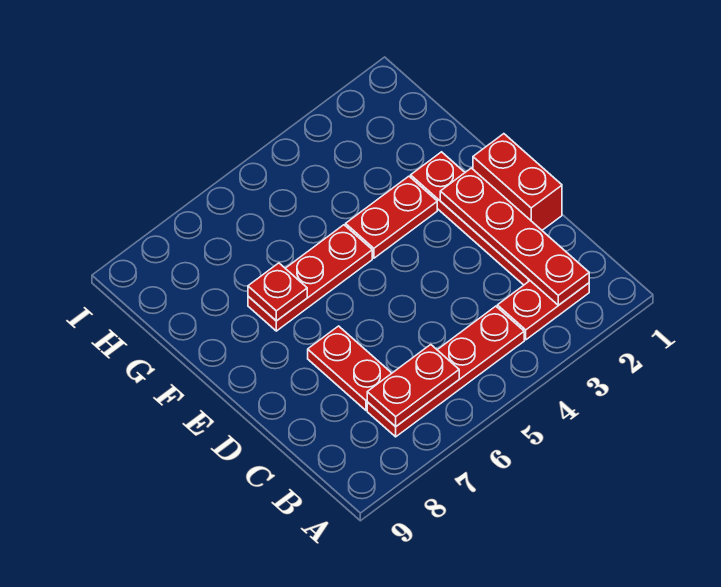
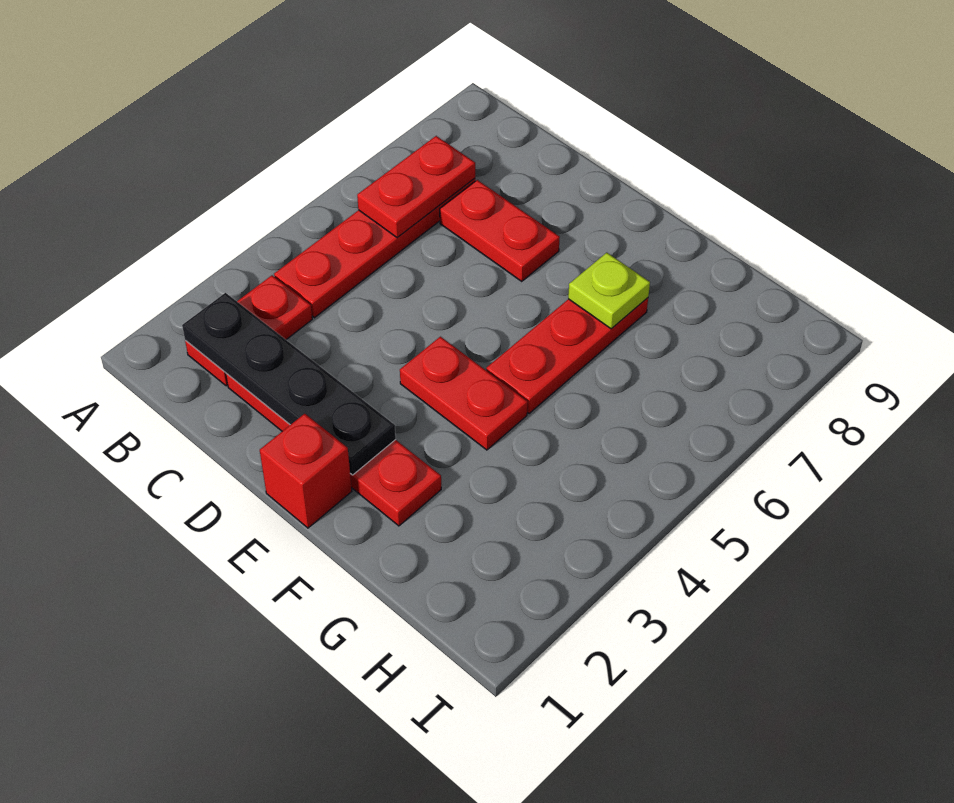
red 1x4 plate [440,168,589,305] -> black 1x4 plate [182,293,396,475]
red 1x2 brick [473,134,562,230] -> red 1x1 brick [260,414,352,528]
red 1x2 plate [346,176,437,258] -> red 1x2 plate turned to [400,337,528,450]
red 1x1 plate [248,263,307,321] -> lime 1x1 plate [568,253,650,329]

